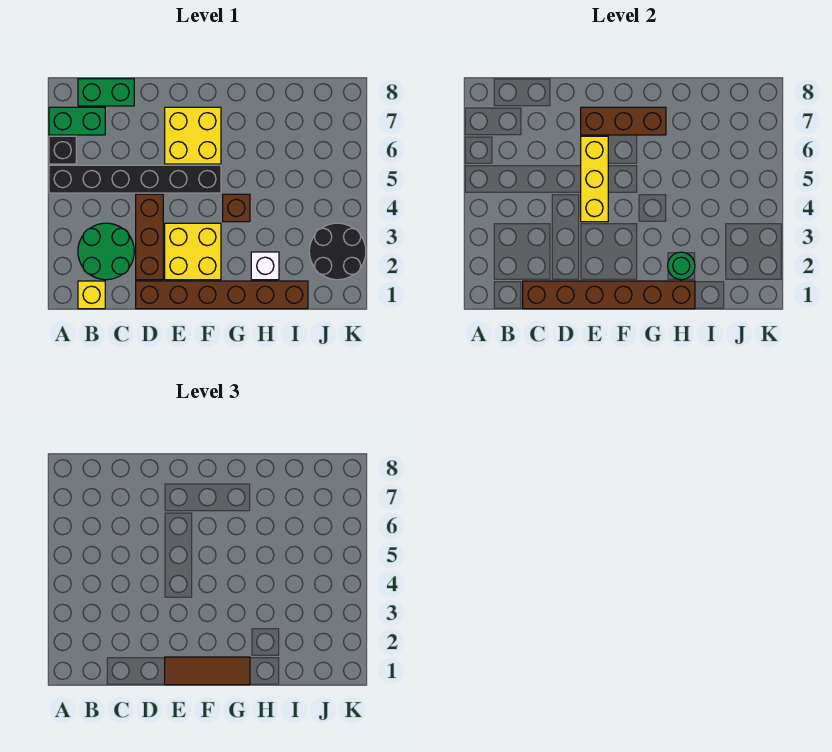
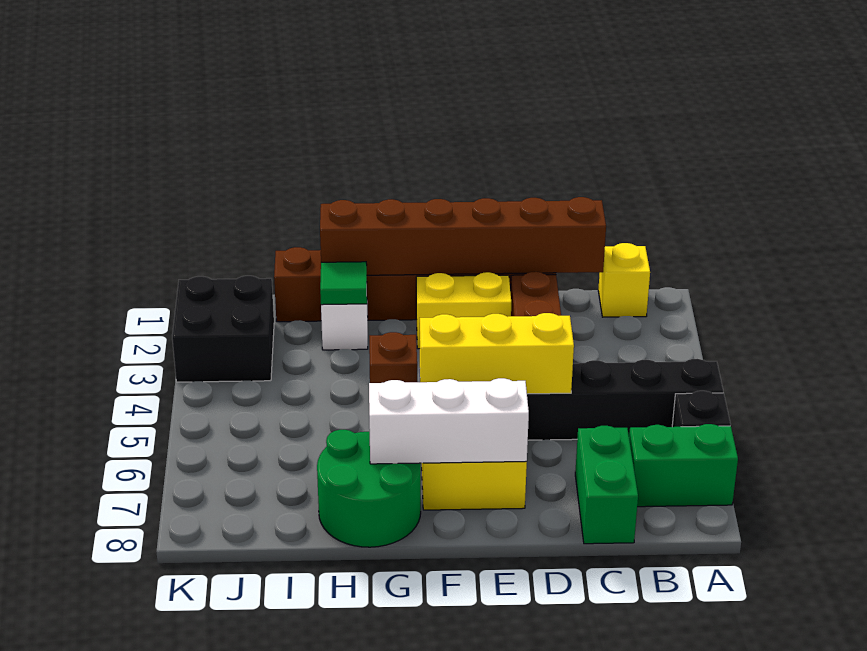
green 2x2 round brick [78,223,134,280] -> green 2x2 round brick moved to [317,430,421,547]
green 1x2 brick [78,79,134,106] -> green 1x2 brick turned to [575,426,638,544]
brown 1x3 tile [165,657,250,685] -> none
yellow 2x2 brick [165,223,221,280] -> yellow 1x2 brick [416,272,511,349]
yellow 1x3 brick [581,136,608,222] -> yellow 1x3 brick turned to [420,313,574,394]
brown 1x3 brick [581,107,666,135] -> white 1x3 brick [369,378,529,464]
green 1x1 round brick [668,252,695,280] -> green 1x1 tile [320,262,367,305]
black 2x2 round brick [309,223,366,280] -> black 2x2 brick [172,276,274,382]

